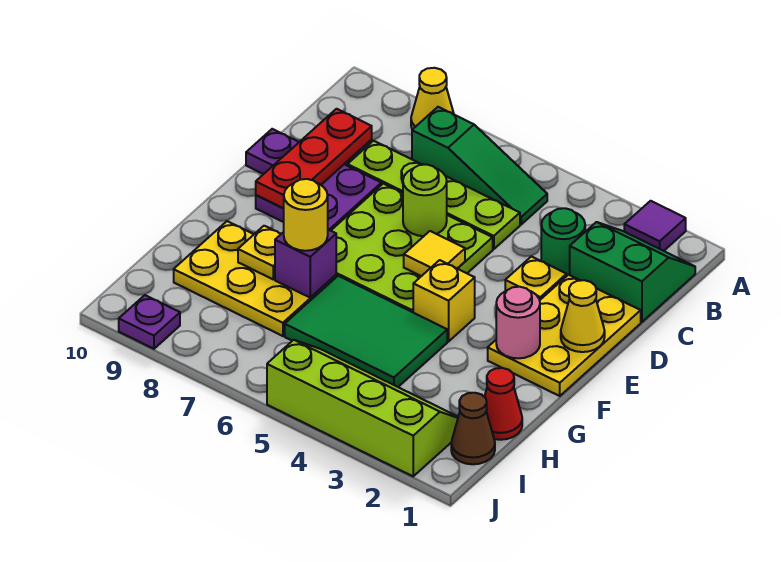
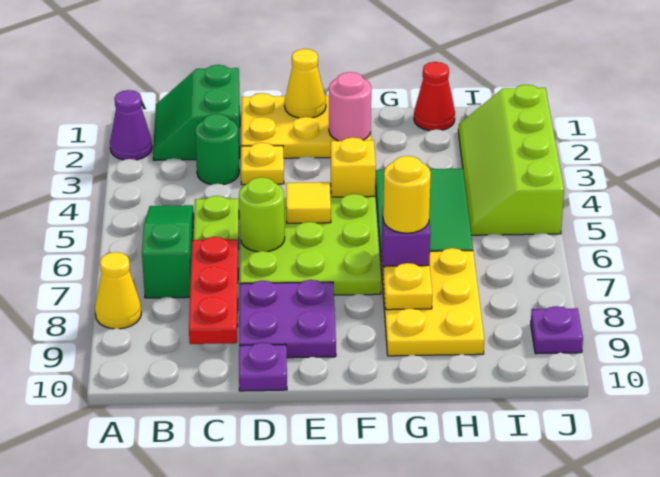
purple 1x1 tile [624,201,686,251] -> purple 1x1 cone [110,90,152,160]
red 1x3 plate [256,109,372,208] -> red 1x3 plate turned to [189,237,238,344]
brown 1x1 cone [451,393,495,464] -> none

